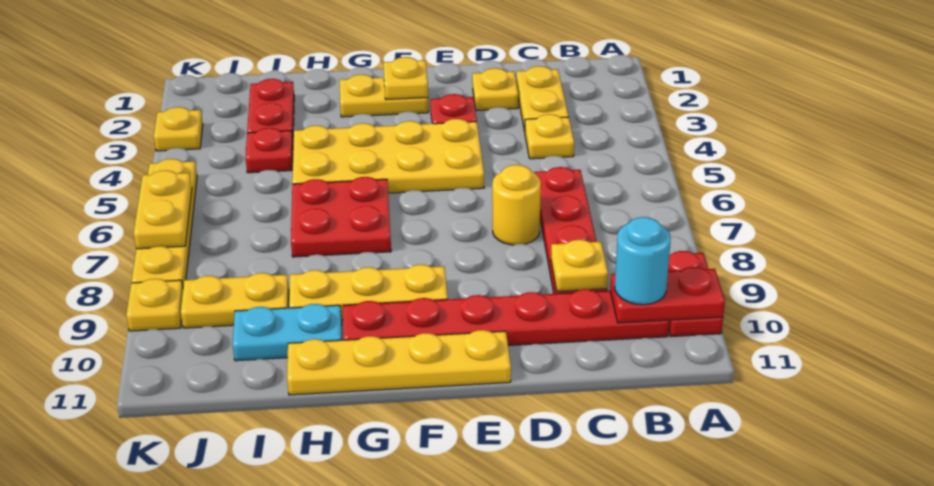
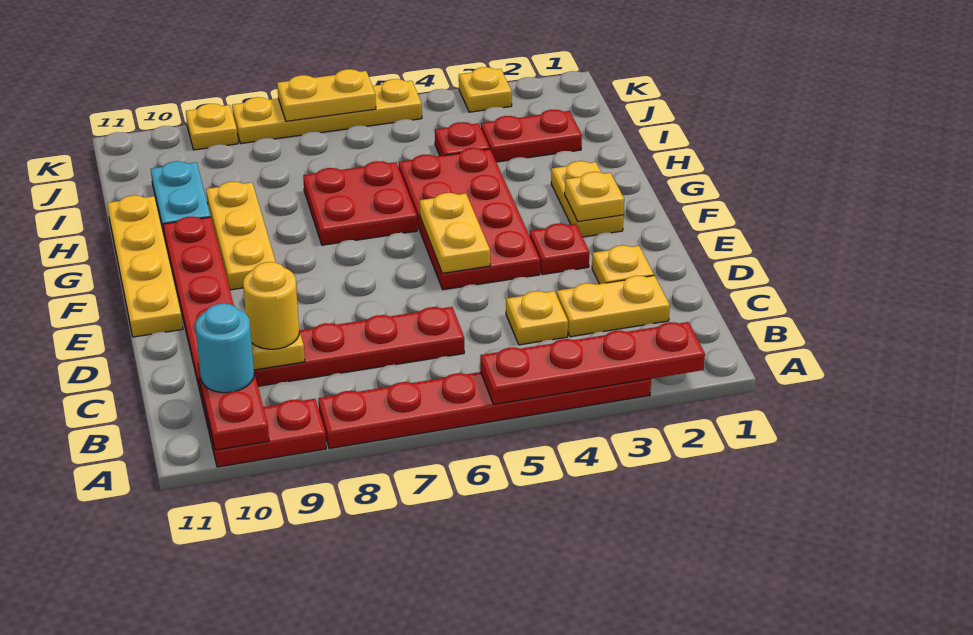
none -> red 1x4 plate [480,322,705,404]
none -> red 1x6 plate [318,372,651,449]
yellow 1x1 round brick [492,165,541,245] -> yellow 1x1 round brick moved to [243,262,299,349]
yellow 2x4 plate [292,119,484,193] -> red 2x4 plate [399,148,540,290]
yellow 1x2 plate [181,273,289,328] -> yellow 1x2 plate moved to [420,193,490,273]

